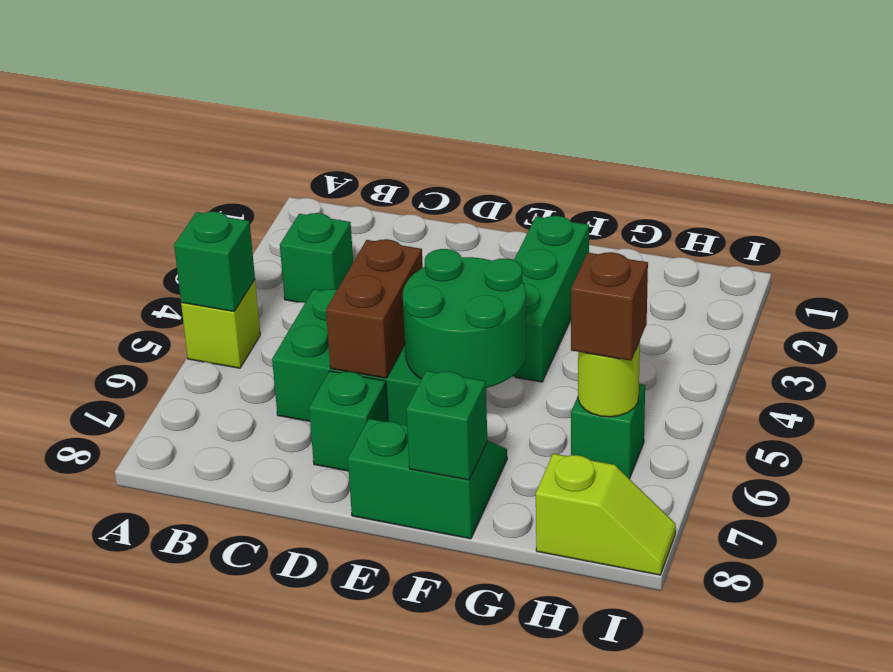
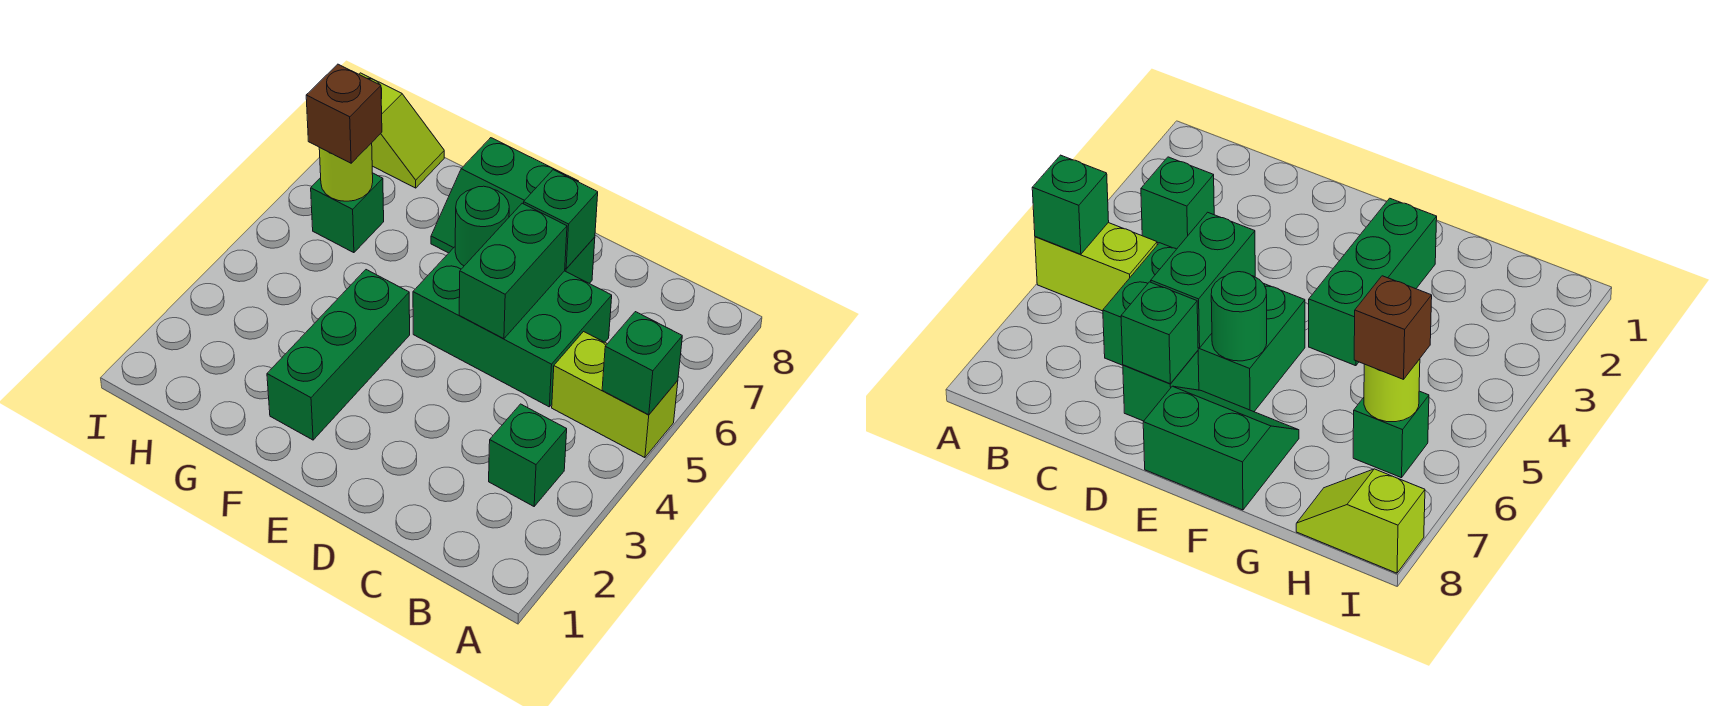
lime 1x1 brick [181,279,260,368] -> lime 1x2 brick [552,332,678,458]
brown 1x2 brick [326,239,423,378] -> green 1x2 brick [459,203,567,339]
green 2x2 round brick [403,249,527,388] -> green 1x1 round brick [455,186,509,266]
green 1x1 brick [406,371,487,480] -> green 1x1 brick moved to [524,170,598,269]
lime 1x2 slope [536,454,676,575] -> lime 1x2 slope turned to [359,73,444,188]

